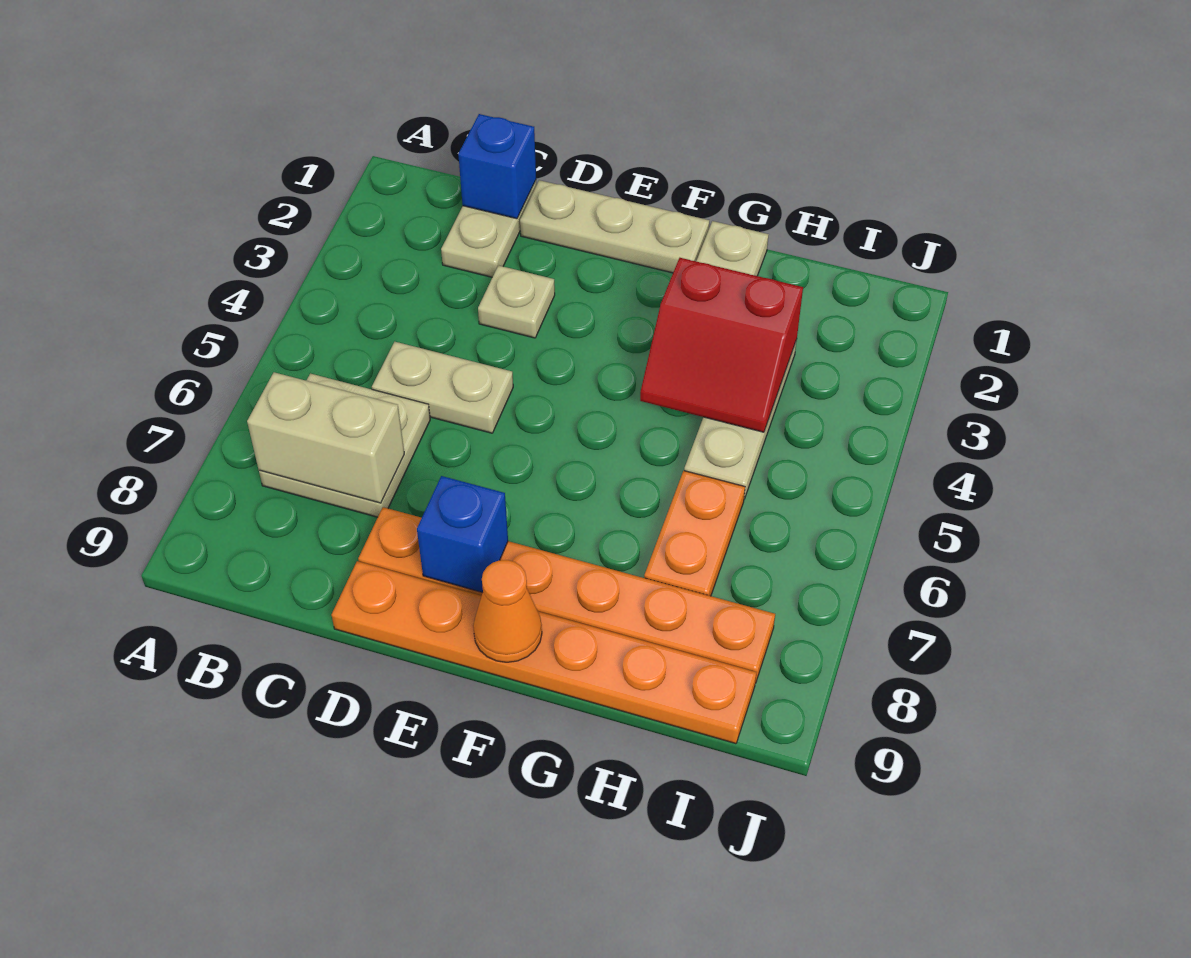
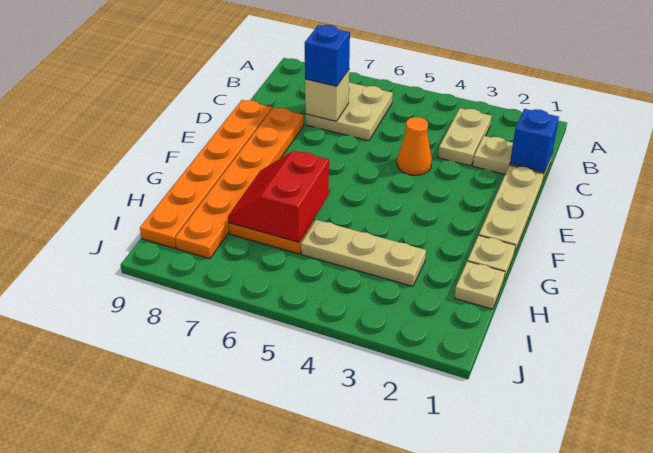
tan 1x2 brick [247,372,404,503] -> tan 1x1 brick [305,70,349,121]
tan 1x2 plate [372,342,513,433] -> tan 1x2 plate moved to [438,108,491,166]
tan 1x1 plate [478,265,555,338] -> tan 1x1 plate moved to [454,261,505,309]
blue 1x1 brick [417,476,508,593] -> blue 1x1 brick moved to [305,25,350,86]
orange 1x1 cone [473,560,542,662] -> orange 1x1 cone moved to [397,117,432,175]
red 2x2 slope [640,258,803,432] -> red 2x2 slope moved to [228,151,329,242]

